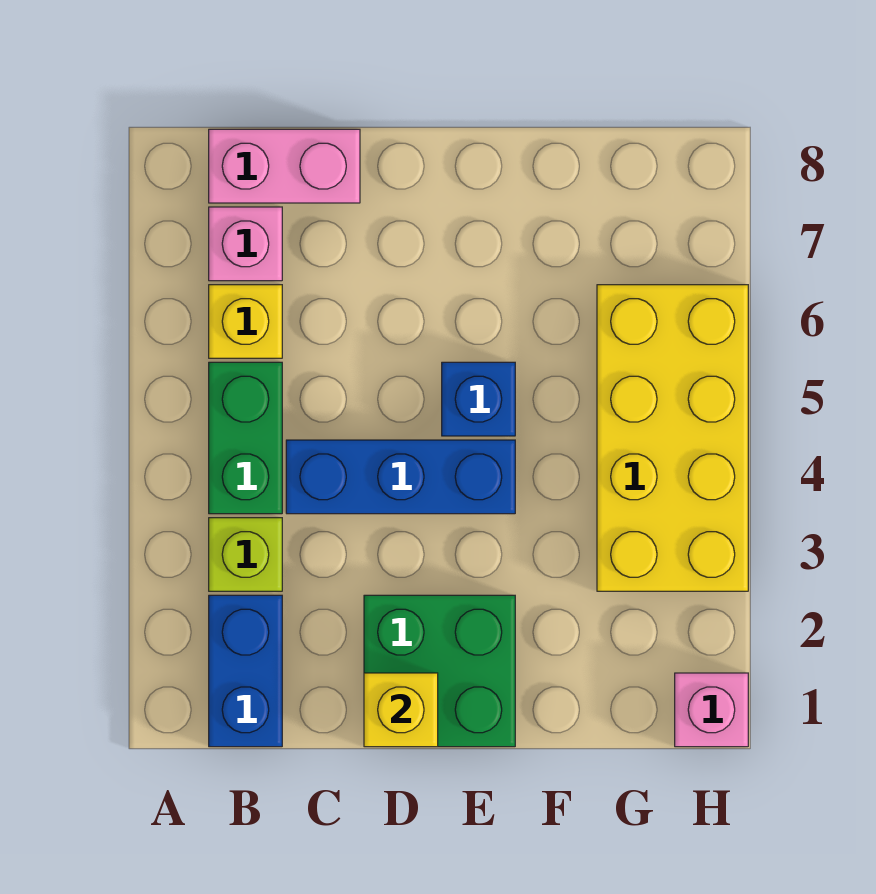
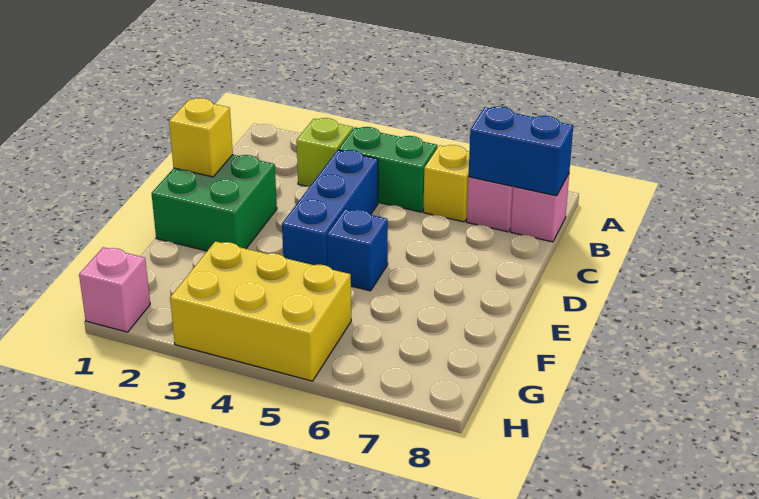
blue 1x2 brick [209,595,282,747] -> blue 1x2 brick moved to [468,106,573,196]
pink 1x2 brick [209,129,360,203] -> pink 1x1 brick [511,174,569,242]
yellow 2x4 brick [597,285,748,591] -> yellow 2x3 brick [170,241,351,381]

